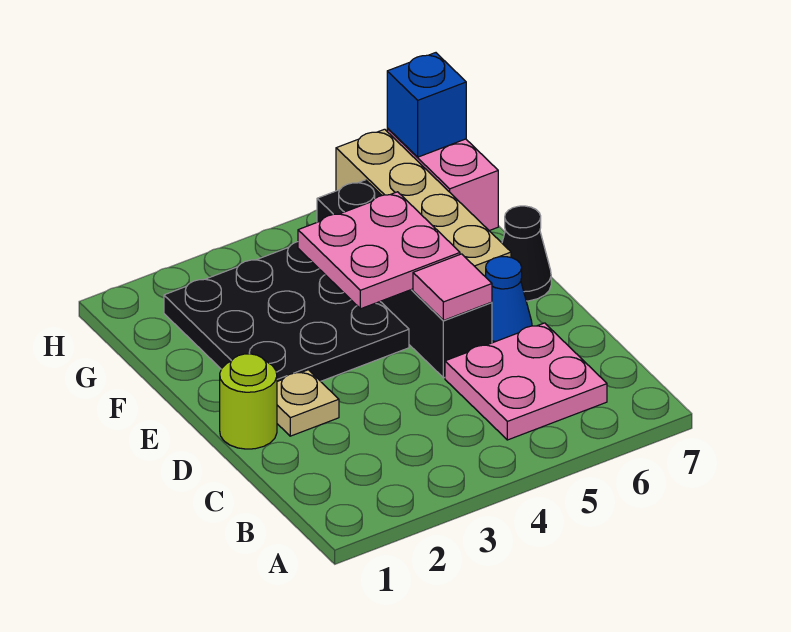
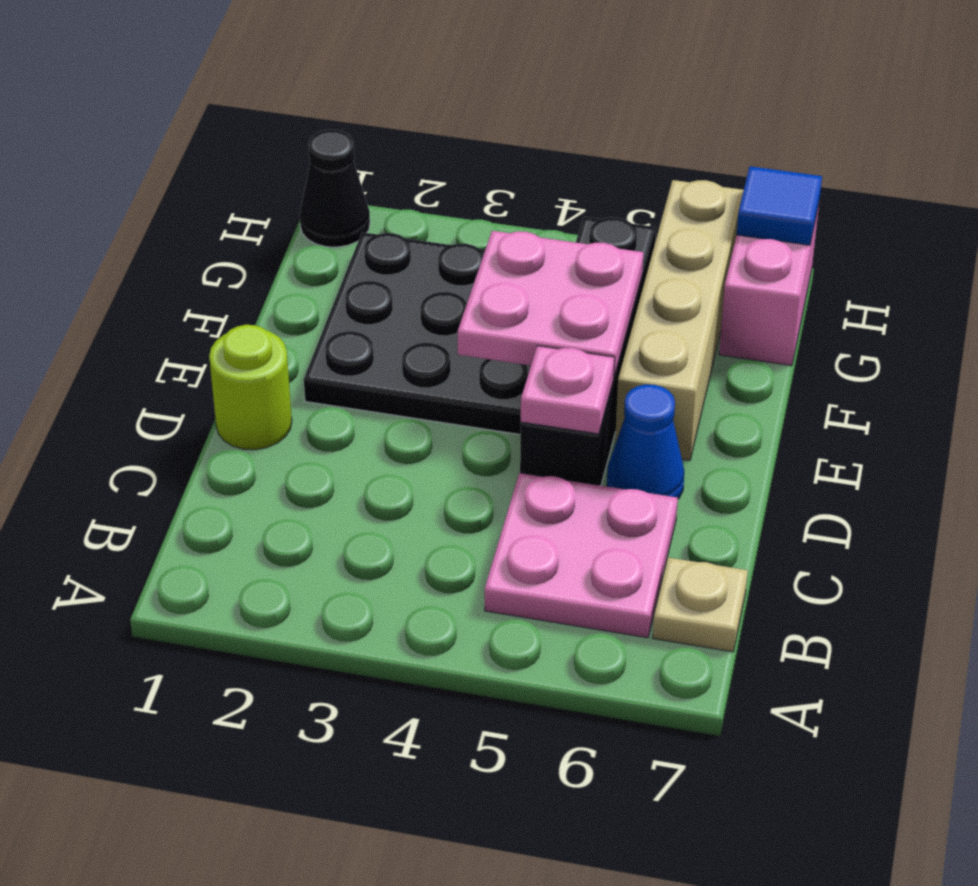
tan 1x1 plate [277,370,339,436] -> tan 1x1 plate moved to [653,557,748,652]
pink 1x1 tile [413,254,492,320] -> pink 1x1 plate [521,346,615,434]
black 1x1 cone [502,206,551,301] -> black 1x1 cone moved to [300,130,370,247]
blue 1x1 brick [387,53,466,157] -> blue 1x1 tile [737,166,822,245]

